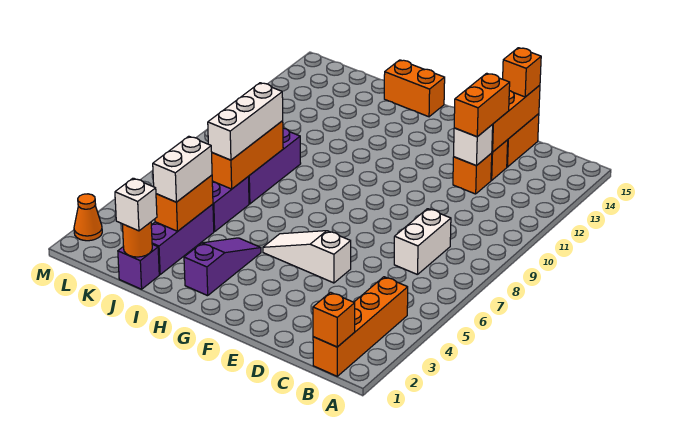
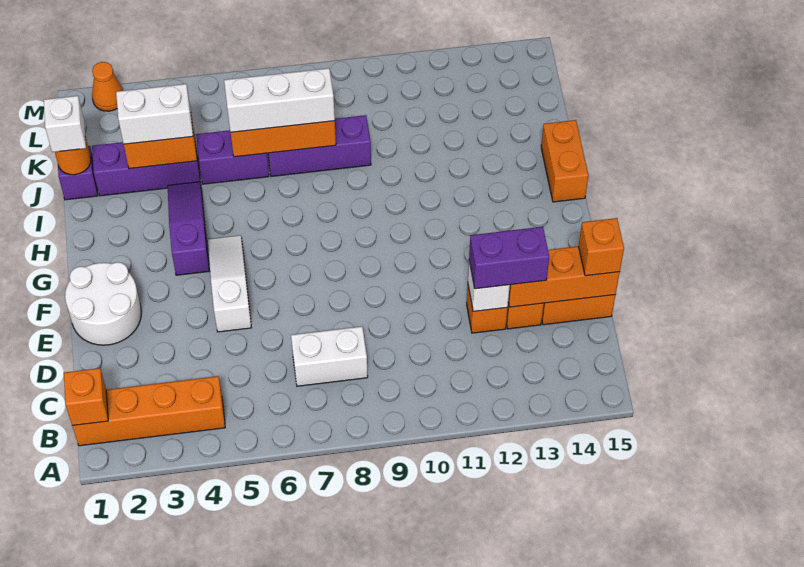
orange 1x2 brick [454,73,510,137] -> purple 1x2 brick [469,227,549,289]
none -> white 2x2 round brick [65,262,141,345]
purple 1x3 slope [184,238,261,296] -> purple 1x3 slope turned to [168,182,209,275]

